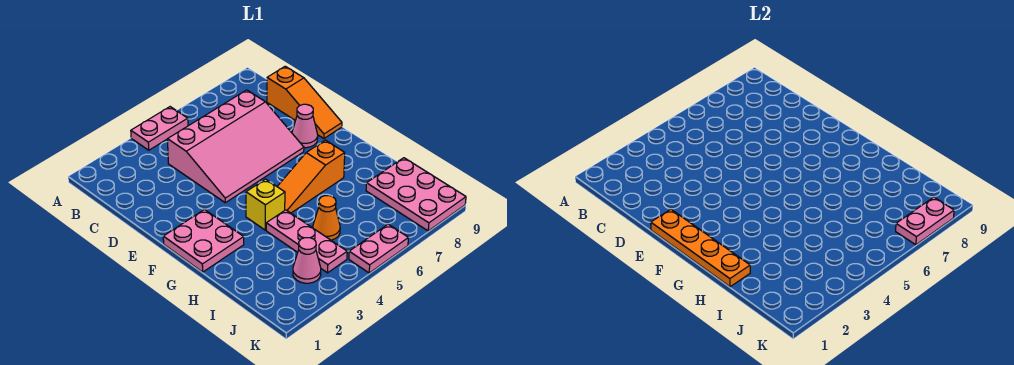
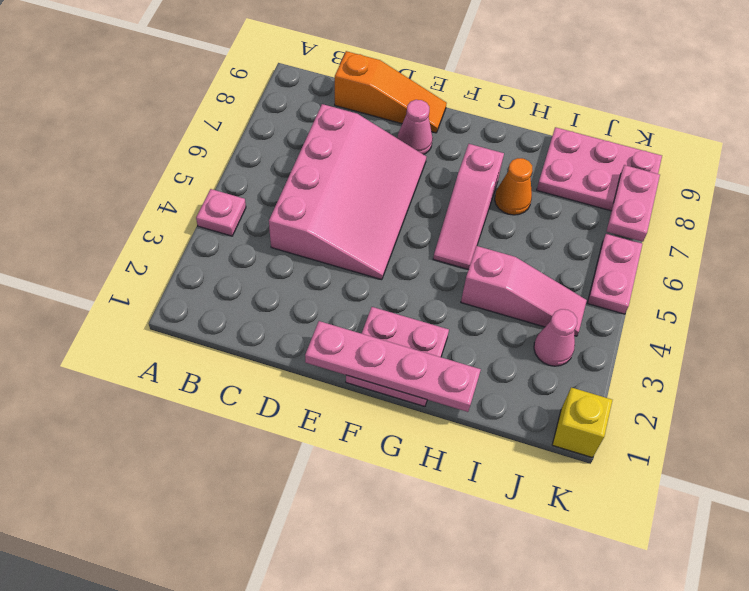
pink 1x2 plate [131,107,188,150] -> pink 1x1 plate [196,189,246,236]
orange 1x4 plate [651,209,750,287] -> pink 1x4 plate [305,321,481,412]
yellow 1x1 brick [246,179,285,230] -> yellow 1x1 brick moved to [552,387,612,458]
orange 1x3 slope [277,140,345,213] -> pink 1x3 slope [433,144,504,270]
pink 1x3 plate [266,210,347,273] -> pink 1x3 slope [461,246,587,336]
orange 1x1 cone [313,196,340,240] -> orange 1x1 cone moved to [495,158,532,215]

